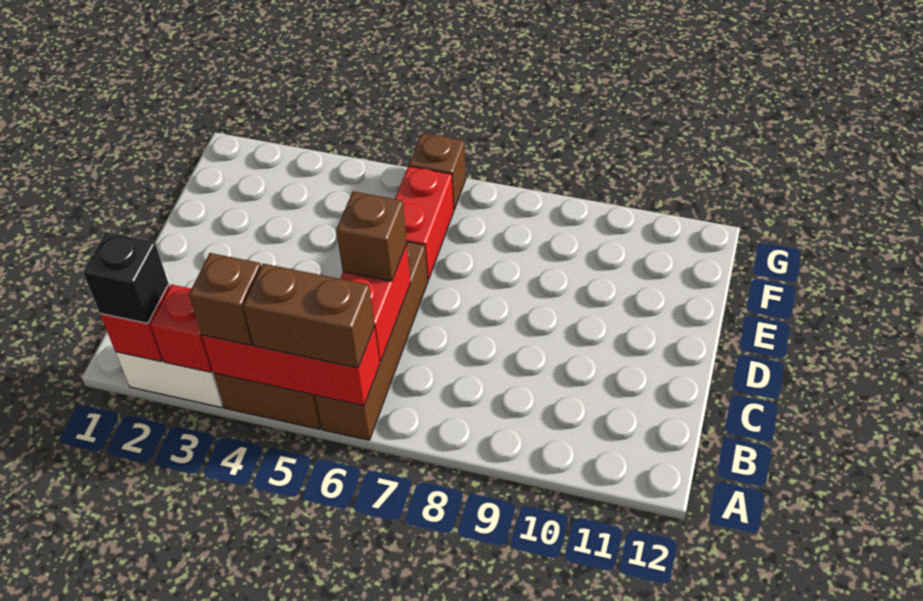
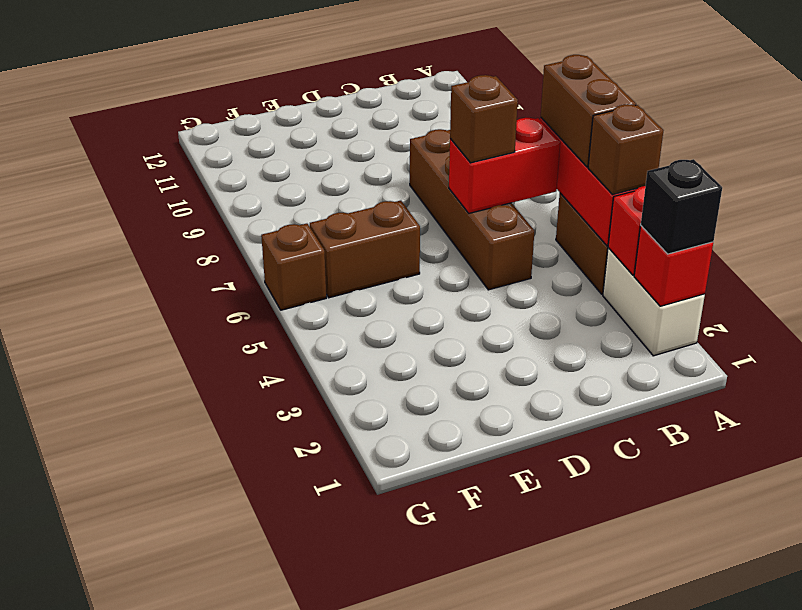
brown 1x4 brick [315,242,428,440] -> brown 1x4 brick turned to [410,129,534,290]
red 1x2 brick [395,166,454,280] -> brown 1x2 brick [310,201,420,298]

